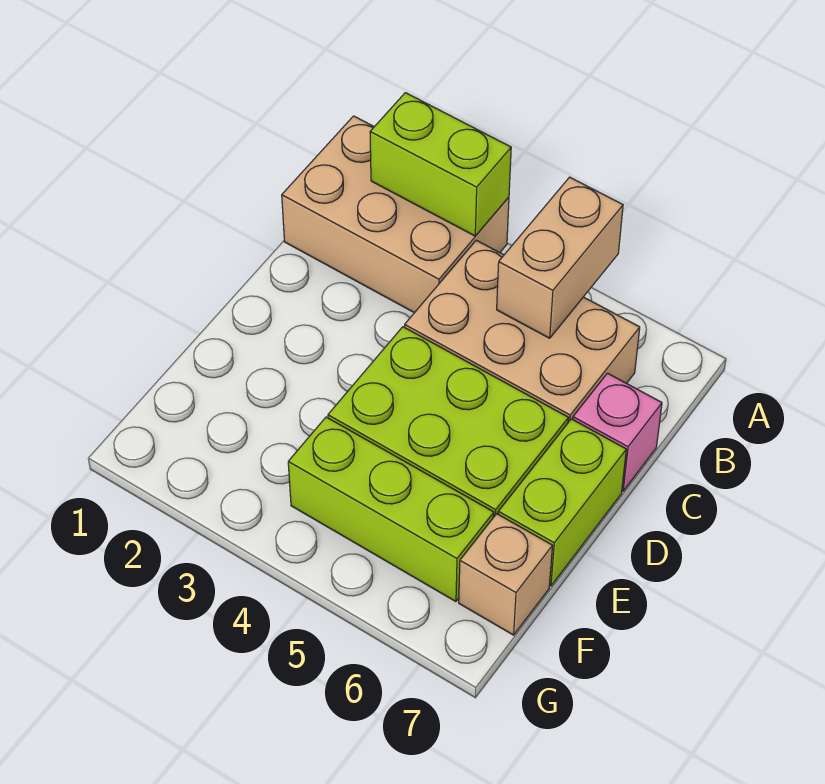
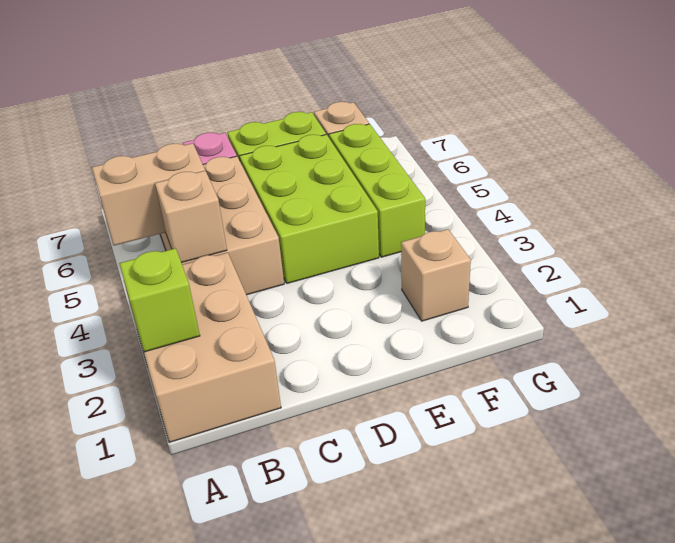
lime 1x2 brick [370,93,511,236] -> lime 1x1 brick [119,248,200,352]
none -> tan 1x1 brick [155,171,227,263]
none -> tan 1x1 brick [401,229,471,321]

